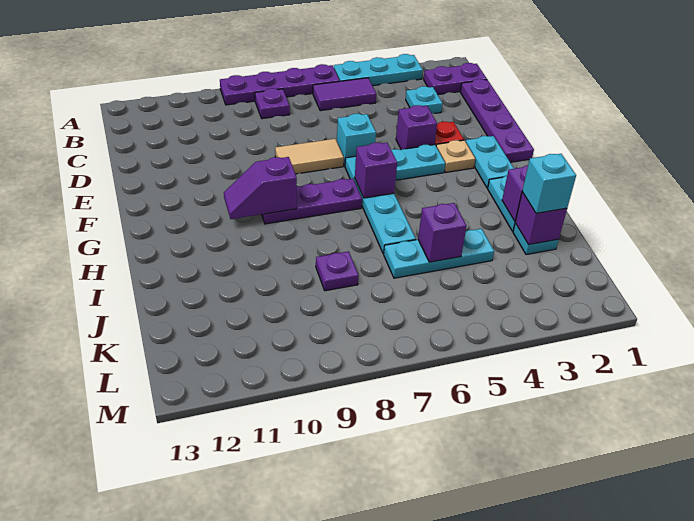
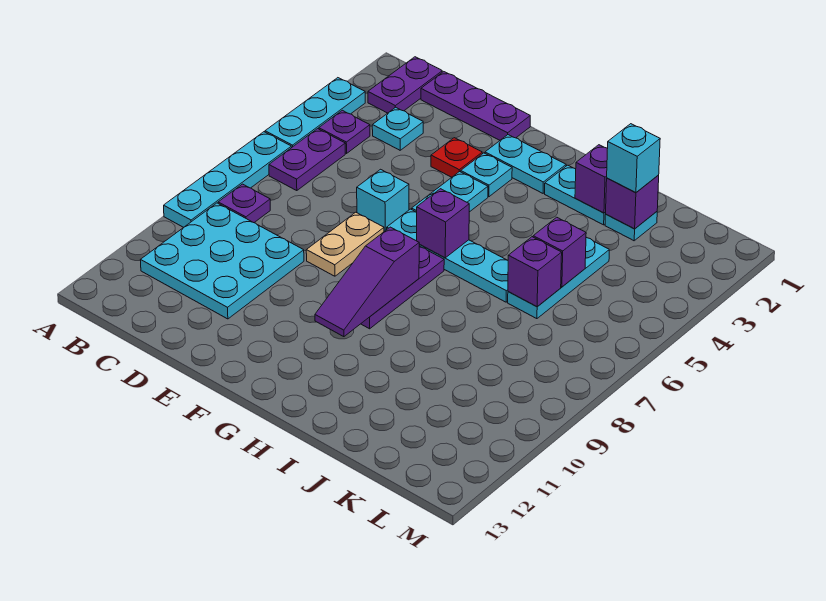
purple 1x4 plate [220,64,340,105] -> cyan 1x4 plate [164,132,291,227]
purple 1x2 tile [313,78,376,111] -> purple 1x2 plate [269,129,345,191]
none -> cyan 3x3 plate [141,203,304,319]
purple 1x4 plate [460,79,534,162] -> purple 1x3 plate [421,72,530,140]
purple 1x1 brick [396,105,437,150] -> purple 1x1 brick moved to [508,237,562,307]
tan 1x2 tile [275,139,344,174] -> tan 1x2 plate [306,212,384,276]
tan 1x1 plate [436,140,475,172] -> cyan 1x1 plate [461,153,512,197]
purple 1x2 slope [224,157,297,219] -> purple 1x3 slope [315,227,420,337]
purple 1x1 plate [316,251,359,291] -> purple 1x1 plate moved to [319,110,370,153]

